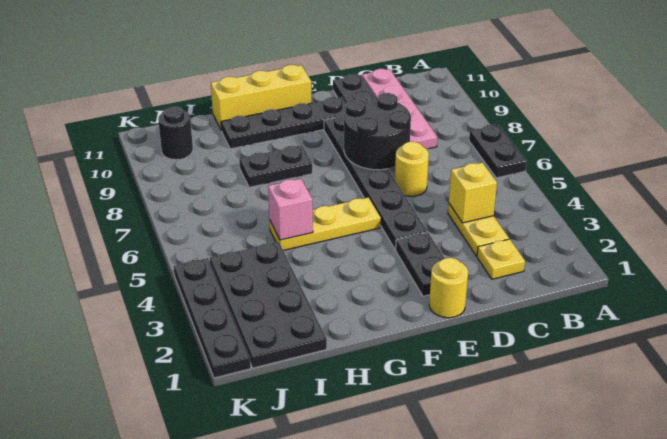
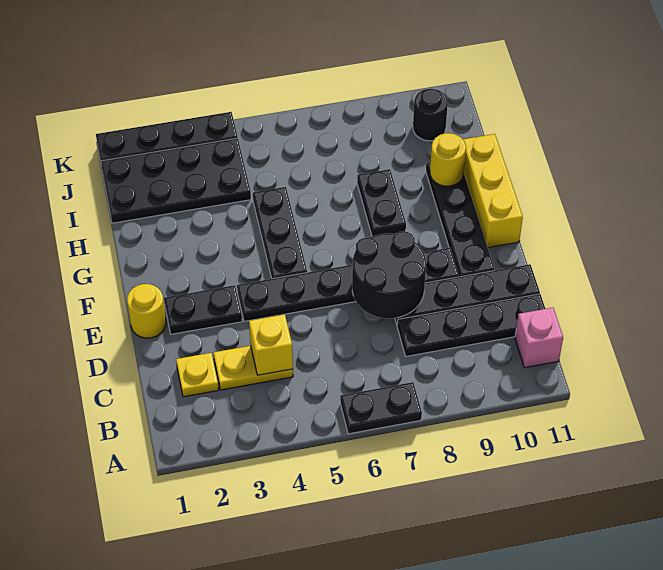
pink 1x4 plate [362,69,437,149] -> black 1x4 plate [397,294,545,356]
yellow 1x1 round brick [395,142,429,196] -> yellow 1x1 round brick moved to [430,133,466,186]
yellow 1x3 plate [270,197,381,250] -> black 1x3 plate [253,187,307,279]
pink 1x1 brick [268,179,313,240] -> pink 1x1 brick moved to [515,308,563,368]

